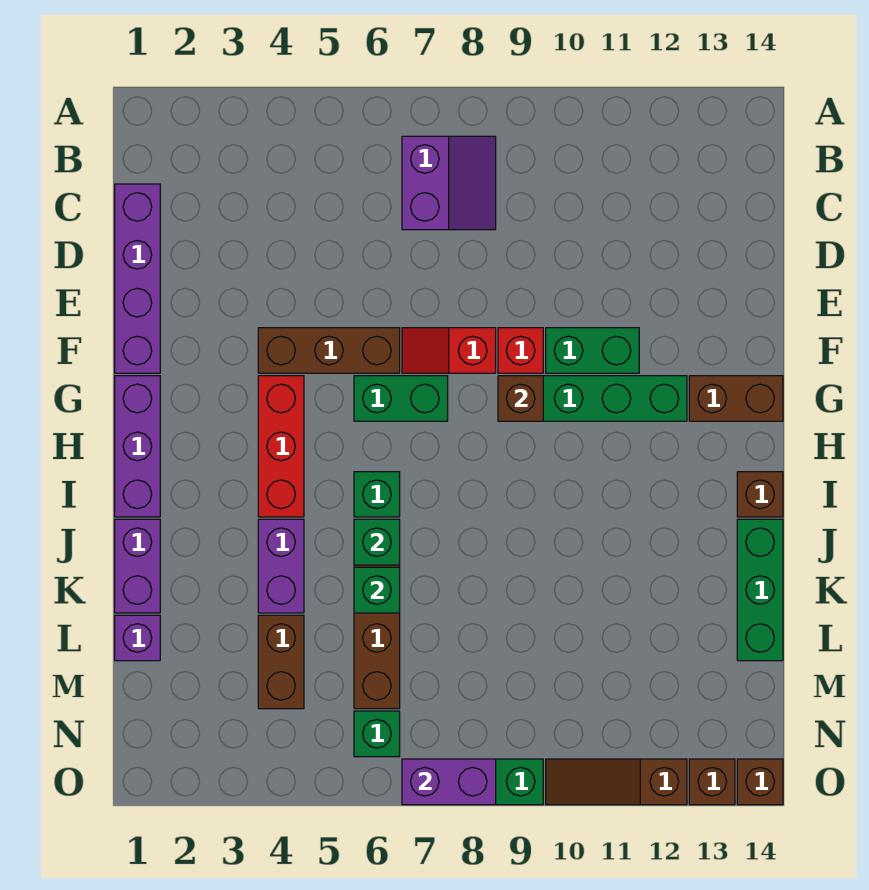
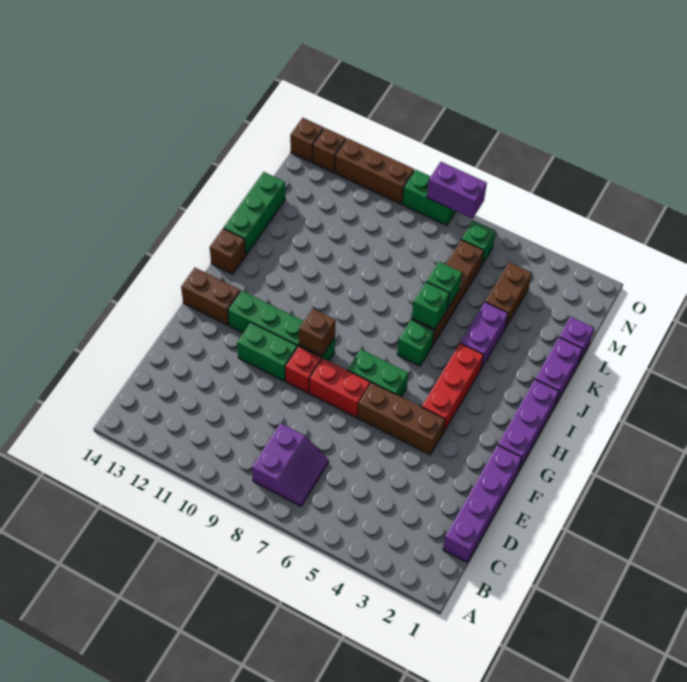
purple 2x2 slope [402,136,496,230] -> purple 2x2 slope turned to [252,423,329,506]
red 1x2 slope [402,328,496,373] -> red 1x2 brick [309,358,370,418]
brown 1x3 slope [546,759,687,805] -> brown 1x3 brick [335,138,414,204]

